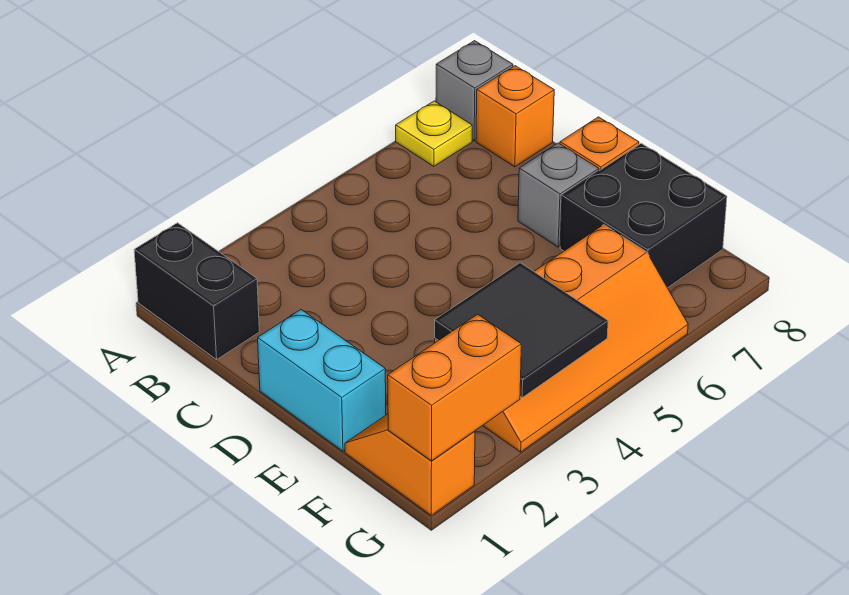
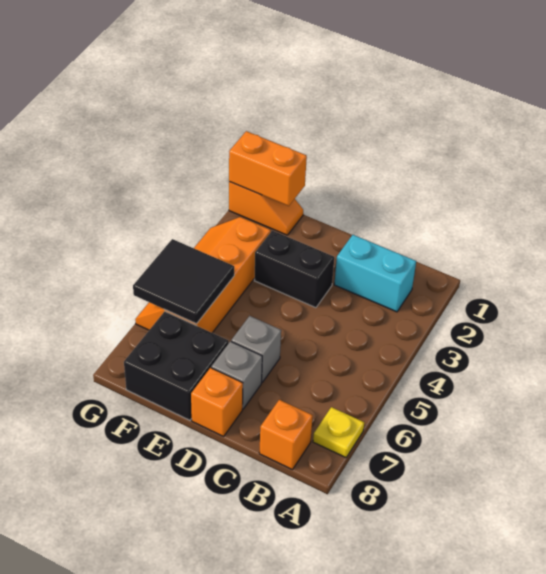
black 1x2 brick [134,223,259,359] -> black 1x2 brick moved to [254,230,334,308]
grey 1x1 brick [436,41,513,141] -> grey 1x1 brick moved to [231,316,281,382]
cyan 1x2 brick [258,310,386,451] -> cyan 1x2 brick moved to [334,235,416,312]
black 2x2 tile [435,263,608,398] -> black 2x2 tile moved to [133,239,234,324]
orange 1x2 brick [388,314,521,461] -> orange 1x2 brick turned to [229,131,307,206]

